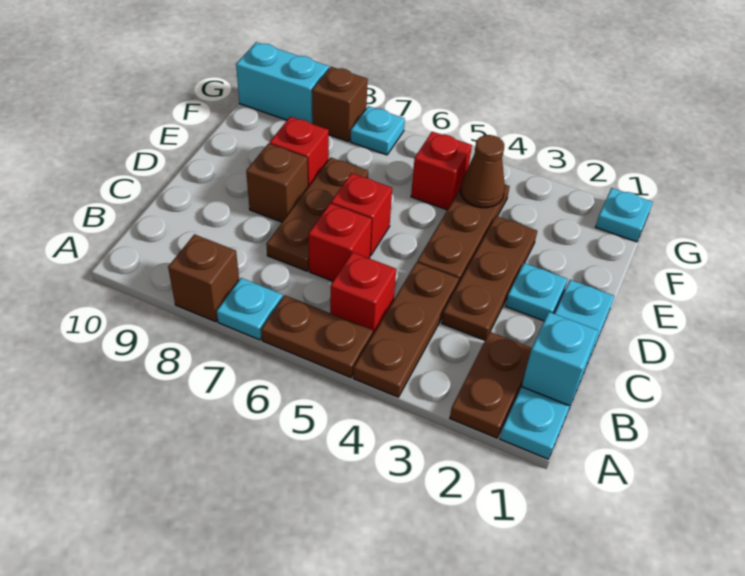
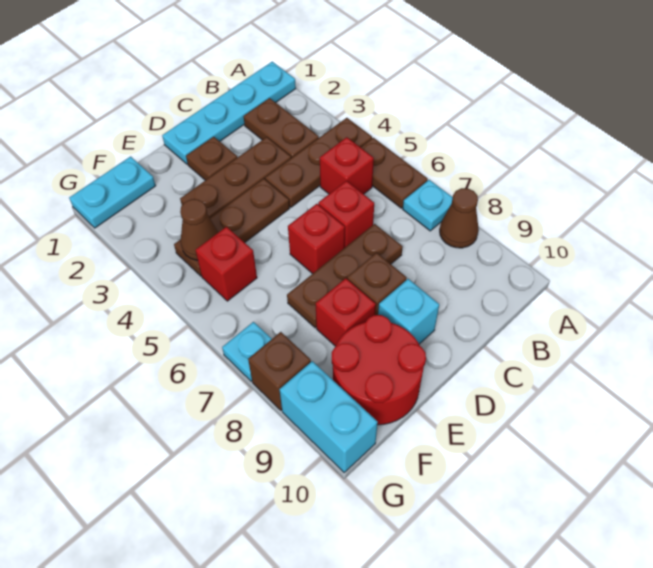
brown 1x2 plate [450,332,532,438] -> brown 1x2 plate turned to [243,98,319,158]
brown 1x1 brick [168,234,239,322] -> brown 1x1 cone [440,188,479,248]
cyan 1x1 brick [521,312,598,406] -> cyan 1x1 brick moved to [378,279,439,344]
cyan 1x1 plate [506,263,567,321] -> brown 1x1 plate [186,137,237,180]
none -> red 2x2 round brick [332,315,426,425]
cyan 1x1 plate [596,188,653,242] -> cyan 1x2 plate [69,157,156,228]

